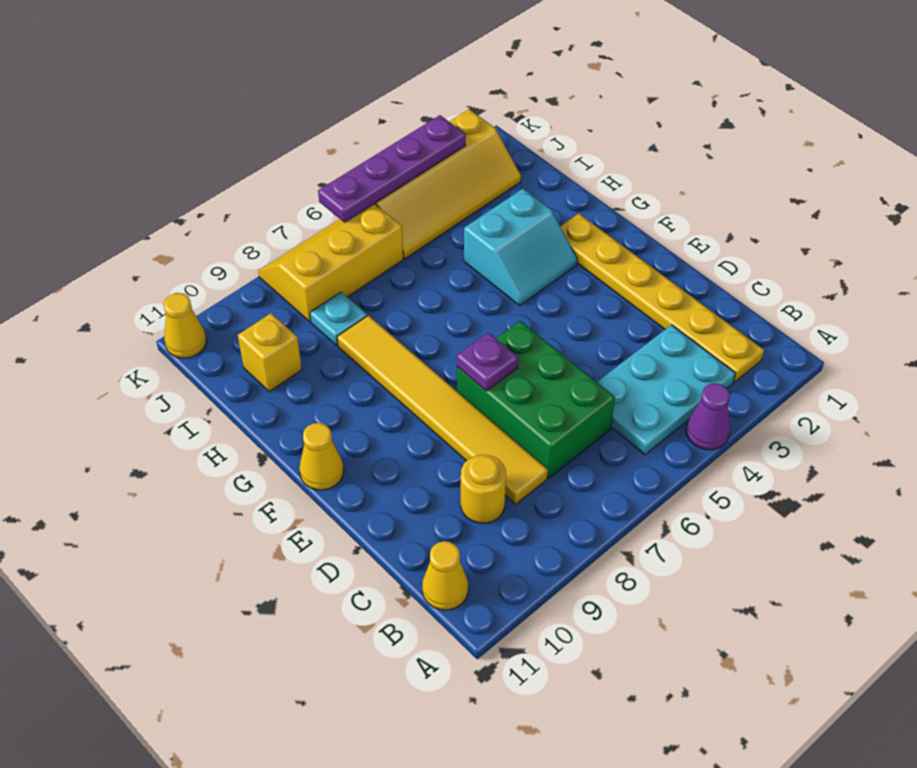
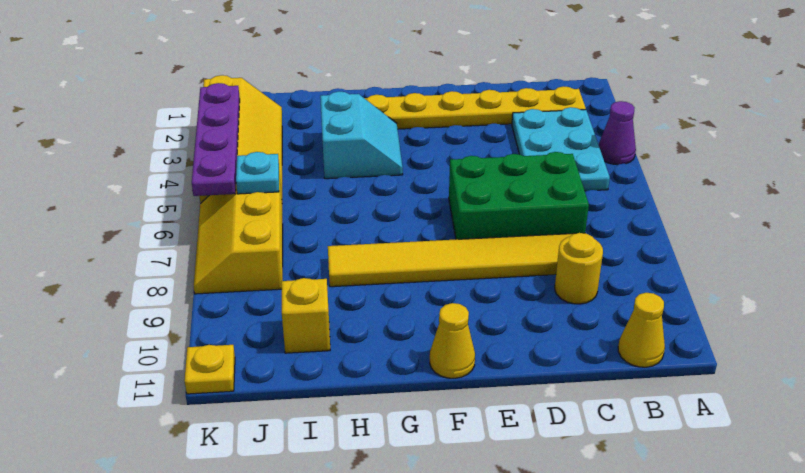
purple 1x1 plate [457,333,518,391] -> none
cyan 1x1 plate [310,292,367,346] -> cyan 1x1 plate moved to [236,152,279,194]
yellow 1x1 cone [164,293,207,358] -> yellow 1x1 plate [184,345,235,394]

